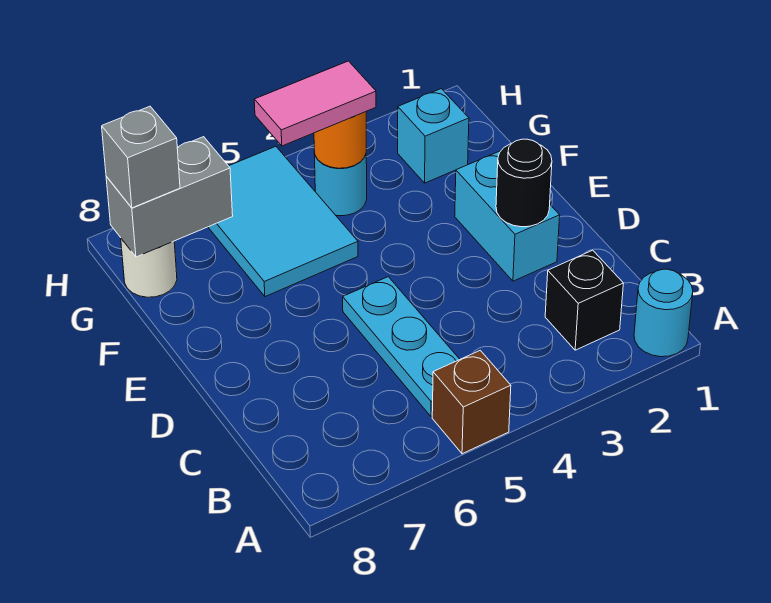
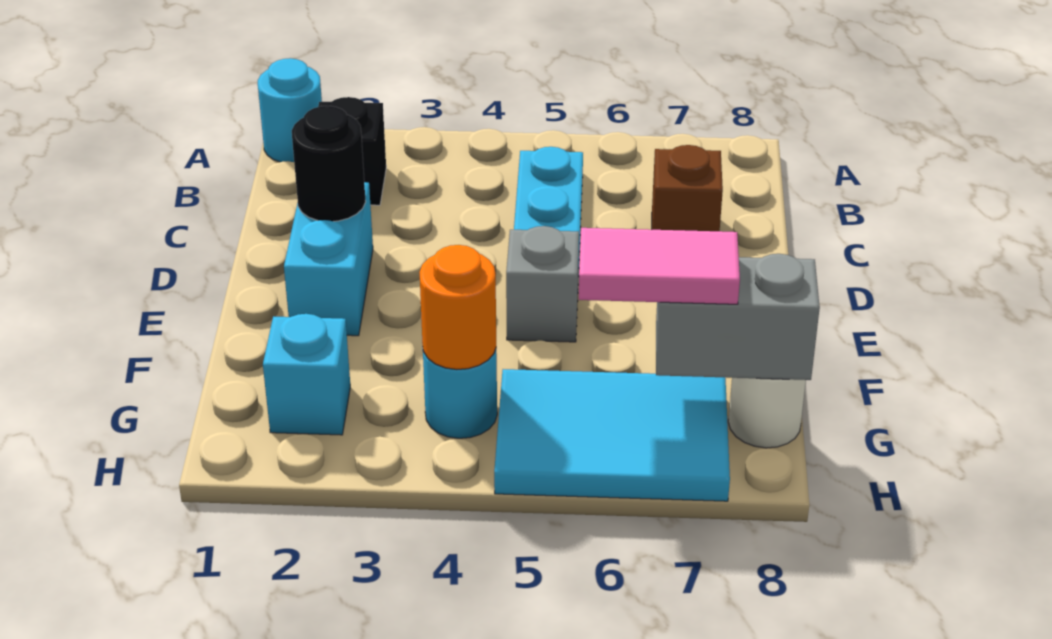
brown 1x1 brick [432,350,511,454] -> brown 1x1 brick moved to [652,145,723,231]
cyan 2x3 tile [208,146,358,297] -> cyan 2x3 tile turned to [494,369,730,501]
pink 1x2 tile [254,61,376,146] -> pink 1x2 tile moved to [579,228,740,304]
grey 1x1 brick [102,106,180,208] -> grey 1x1 brick moved to [506,226,579,342]

